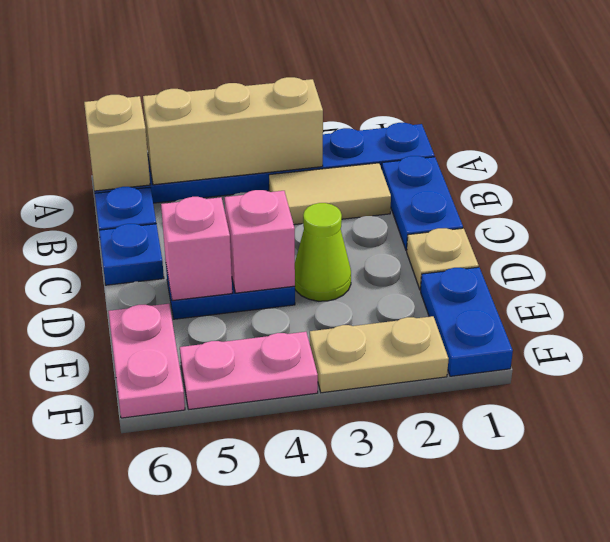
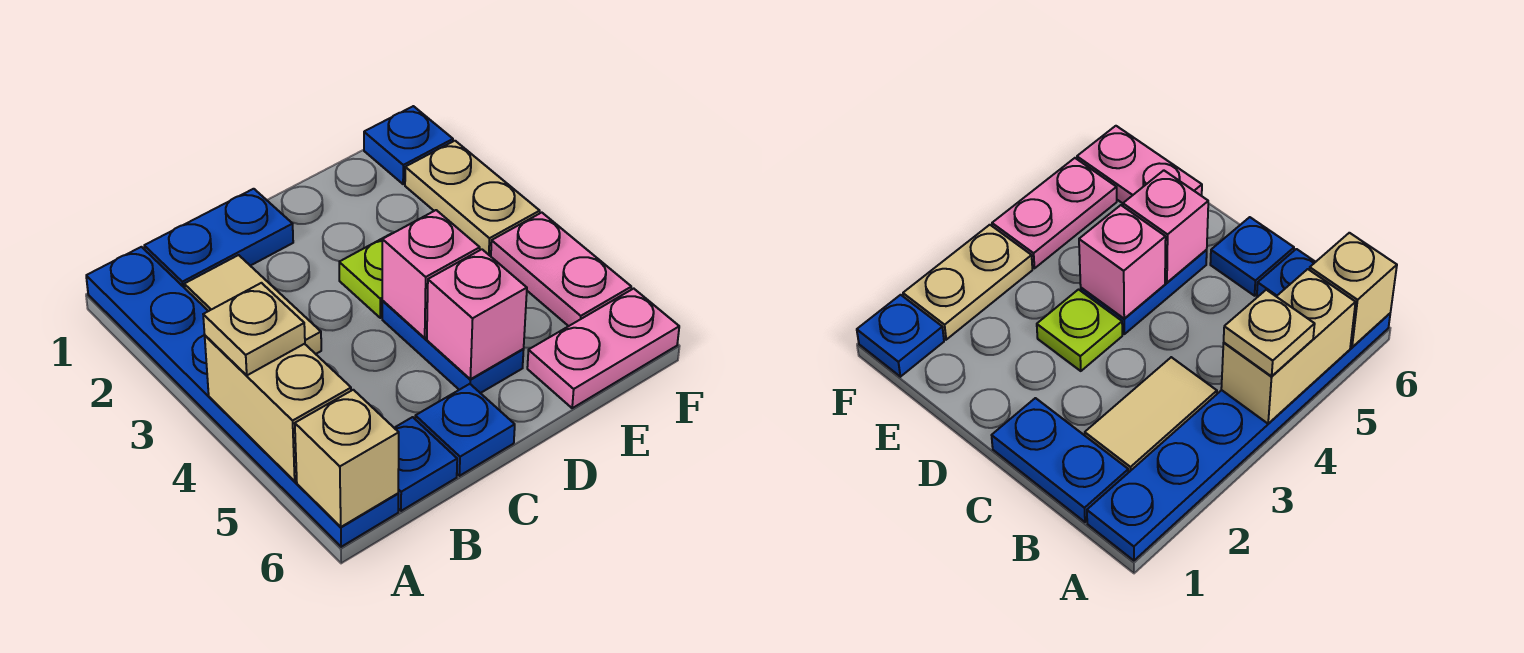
tan 1x3 brick [143,77,323,185] -> tan 1x2 brick [205,336,351,481]
tan 1x1 plate [407,228,479,290] -> tan 1x1 plate moved to [203,283,305,375]
lime 1x1 cone [295,203,351,301] -> lime 1x1 plate [339,234,391,318]
blue 1x2 plate [421,267,513,376] -> blue 1x1 plate [364,106,453,184]

